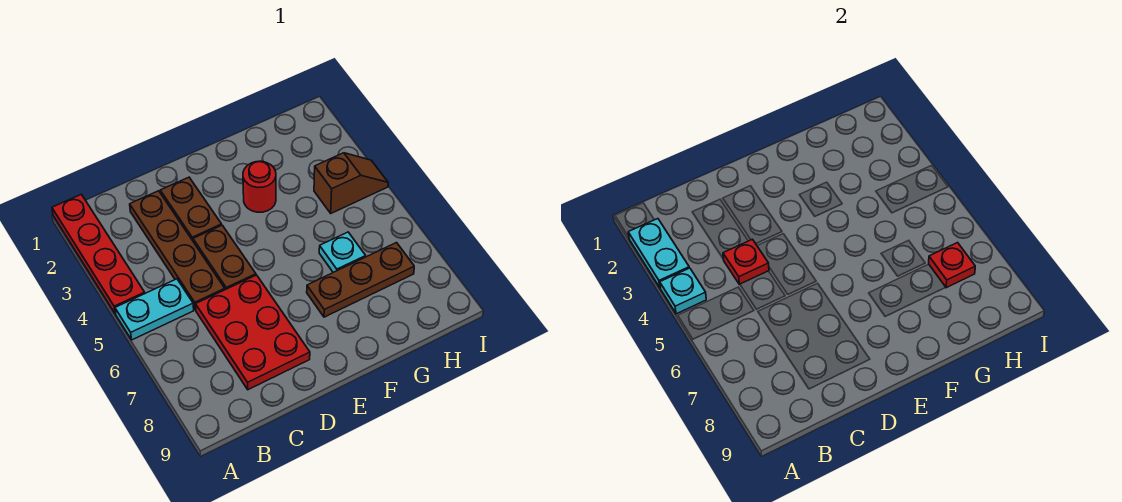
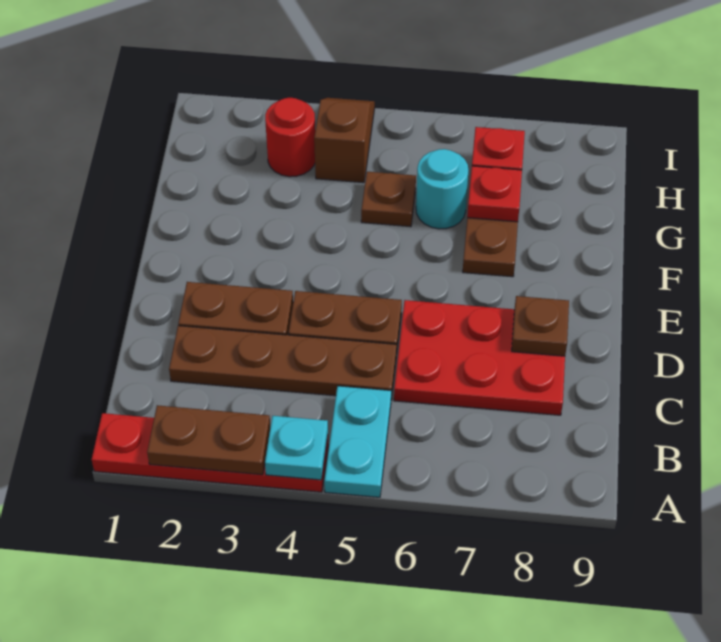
cyan 1x2 plate [628,219,689,288] -> brown 1x2 plate [147,405,270,475]
red 1x1 plate [723,239,769,284] -> red 1x1 plate moved to [467,166,522,222]
none -> brown 1x1 plate [512,296,569,356]
red 1x1 round brick [243,161,276,212] -> red 1x1 round brick moved to [265,98,315,177]
none -> brown 1x1 plate [361,172,416,227]
cyan 1x1 plate [319,232,366,272] -> cyan 1x1 round brick [416,149,468,229]

